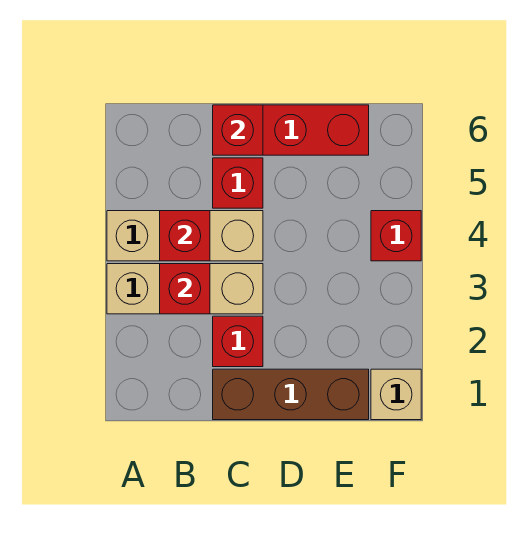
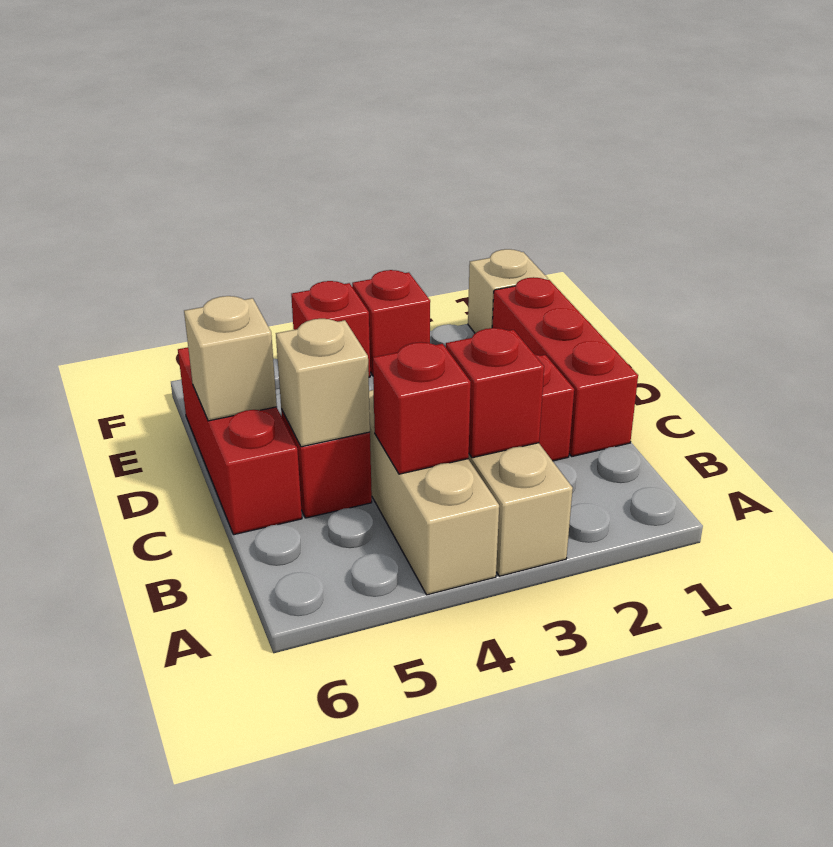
brown 1x3 brick [213,369,369,420] -> red 1x3 brick [492,277,638,456]
none -> tan 1x1 brick [276,319,370,447]
red 1x1 brick [213,105,263,155] -> red 1x1 brick moved to [352,270,430,375]
none -> tan 1x1 brick [184,296,277,421]

